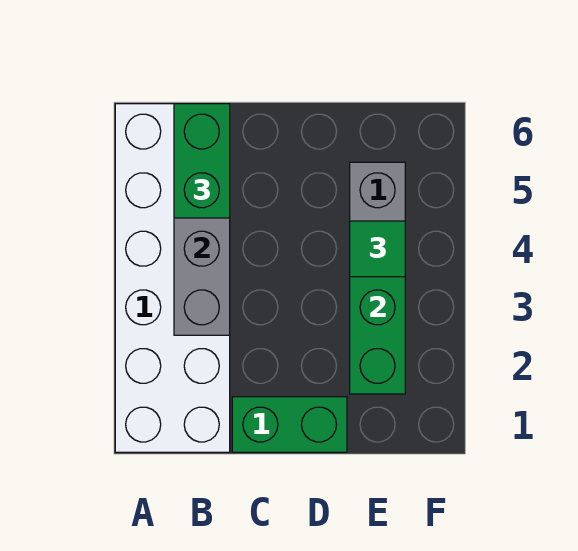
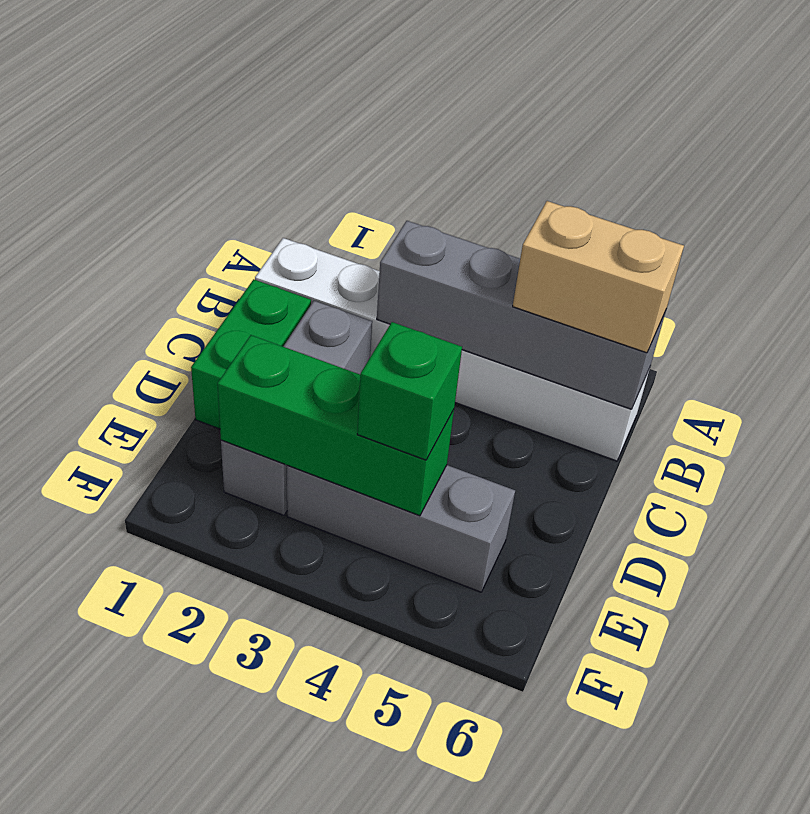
white 2x6 brick [115,104,230,452] -> white 1x6 brick [255,238,650,461]
green 1x2 brick [174,104,230,218] -> tan 1x2 brick [513,201,684,353]
none -> grey 1x3 brick [221,301,372,515]
green 1x1 tile [350,221,405,277] -> green 1x1 brick [357,322,462,460]

